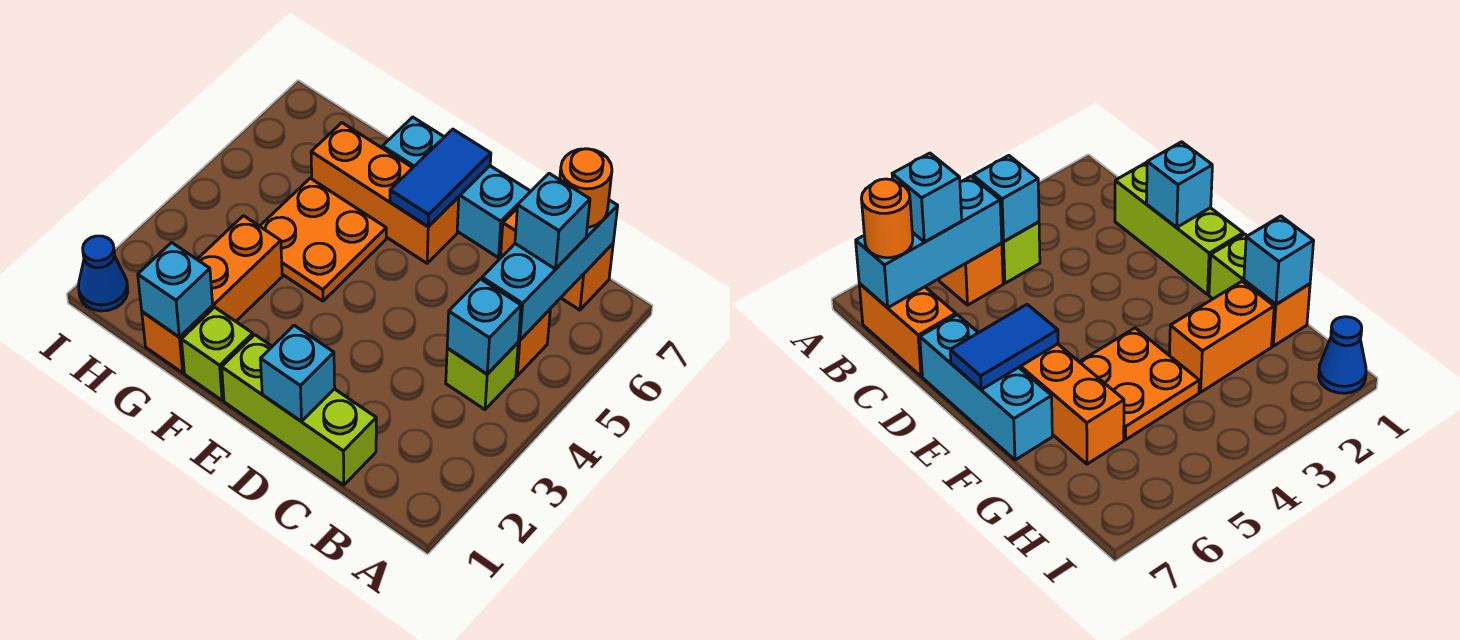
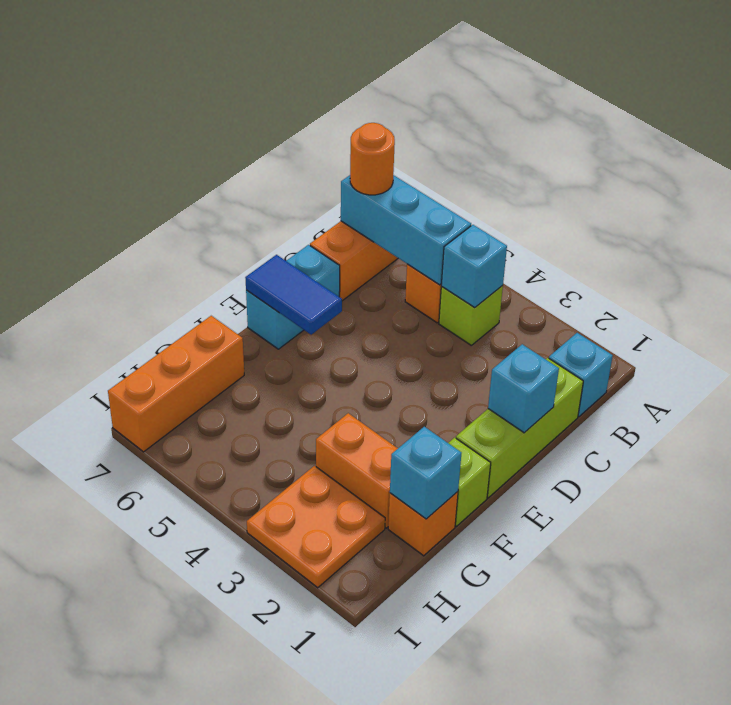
cyan 1x1 brick [515,173,590,269] -> cyan 1x1 brick moved to [549,333,613,417]
cyan 1x3 brick [382,117,531,258] -> cyan 1x2 brick [246,245,340,349]
orange 1x3 brick [311,123,459,263] -> orange 1x3 brick moved to [108,316,244,452]
orange 2x2 plate [260,178,386,301] -> orange 2x2 plate moved to [247,466,385,588]
blue 1x1 cone [79,236,128,311] -> none

